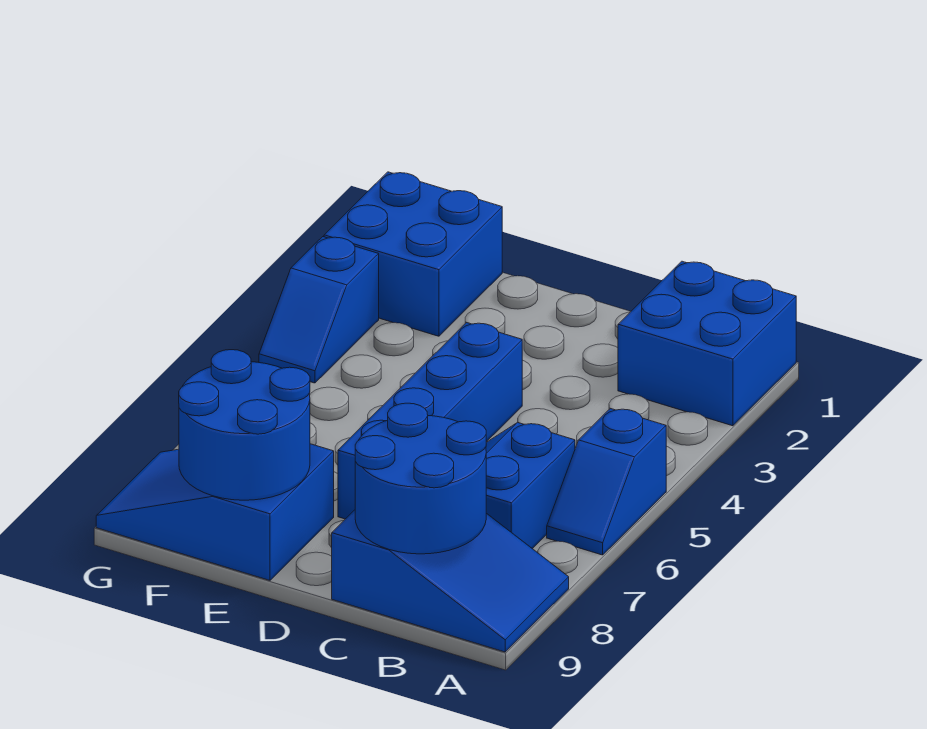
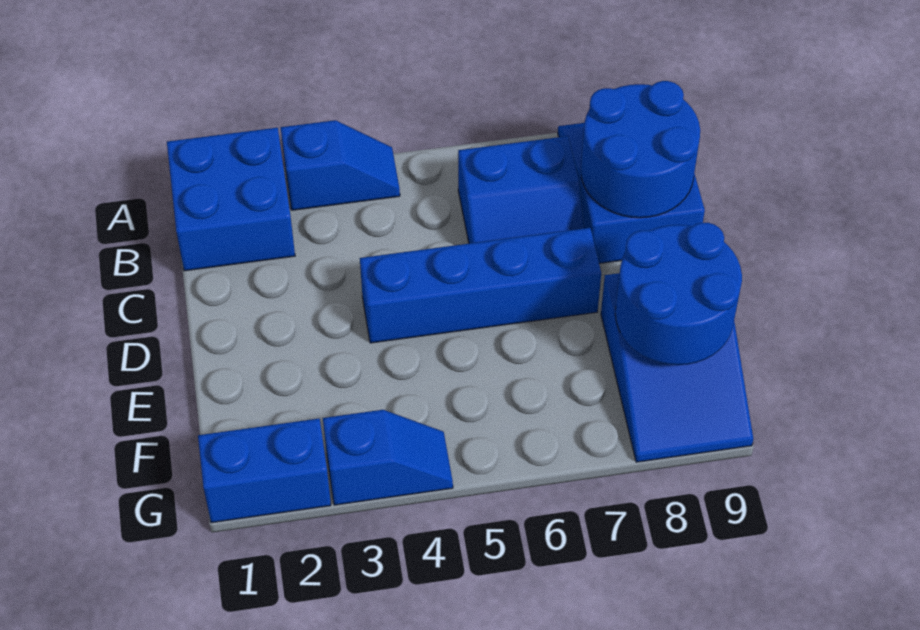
blue 1x2 slope [547,409,666,555] -> blue 1x2 slope moved to [281,120,400,210]
blue 2x2 brick [324,172,502,336] -> blue 1x2 brick [198,419,331,523]

